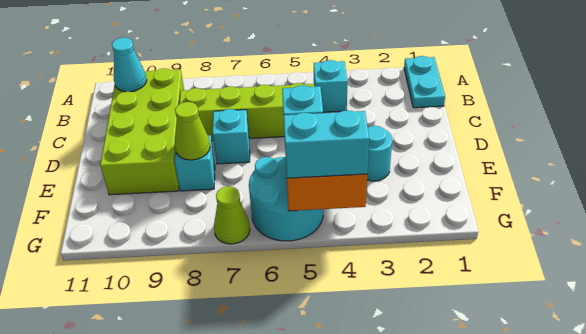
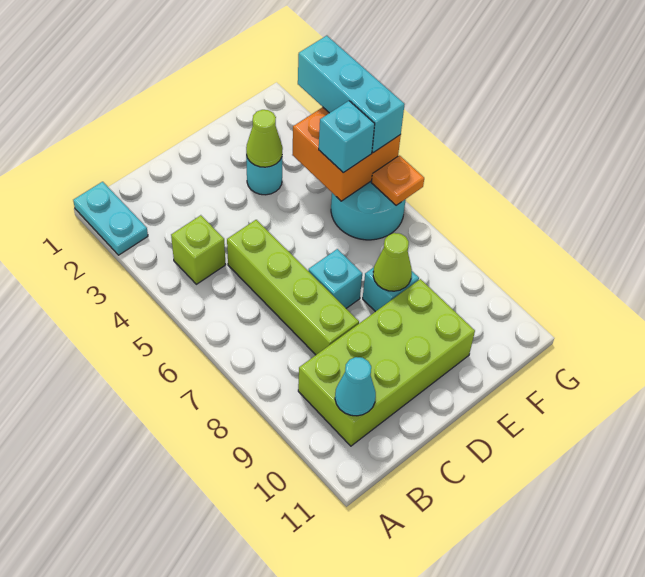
cyan 1x2 plate [404,56,445,108] -> cyan 1x2 plate turned to [73,182,148,255]
cyan 1x1 brick [314,60,347,112] -> lime 1x1 brick [171,215,226,284]
cyan 1x2 brick [284,110,369,178] -> cyan 1x3 brick [298,36,405,153]
none -> orange 1x1 plate [371,156,424,205]
lime 1x1 cone [214,186,250,244] -> lime 1x1 cone moved to [246,110,283,167]

